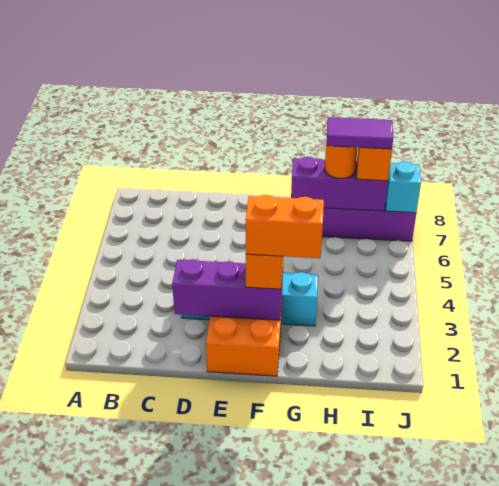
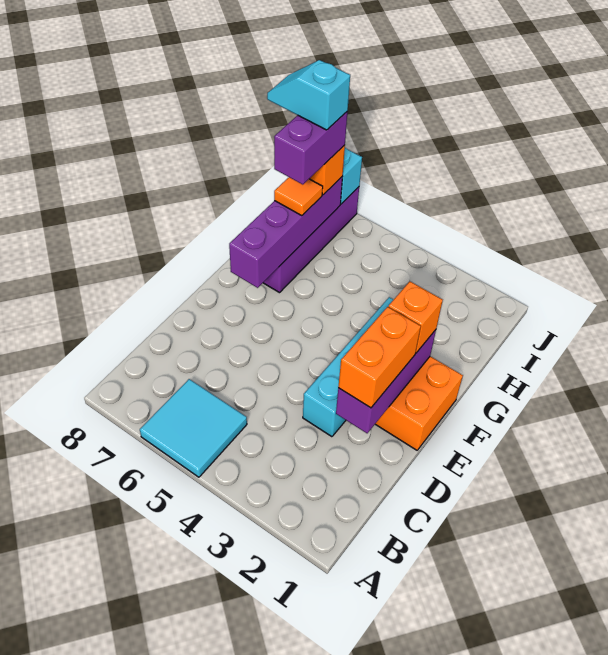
none -> cyan 2x2 tile [140,379,247,477]
orange 1x2 brick [246,195,324,258] -> orange 1x2 brick moved to [338,307,421,408]
purple 1x3 brick [291,157,388,211] -> purple 1x4 brick [229,177,342,288]
orange 1x1 round brick [325,141,357,178] -> orange 1x1 tile [274,177,323,216]
purple 1x2 tile [326,117,393,149] -> purple 1x2 brick [274,112,347,185]
none -> cyan 1x2 slope [267,60,350,130]

